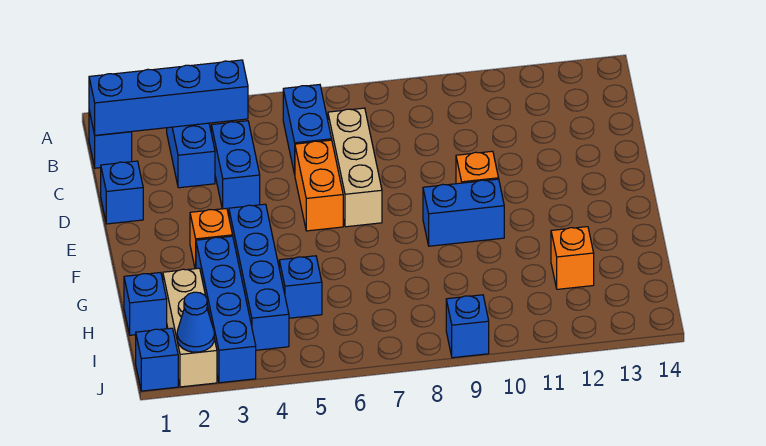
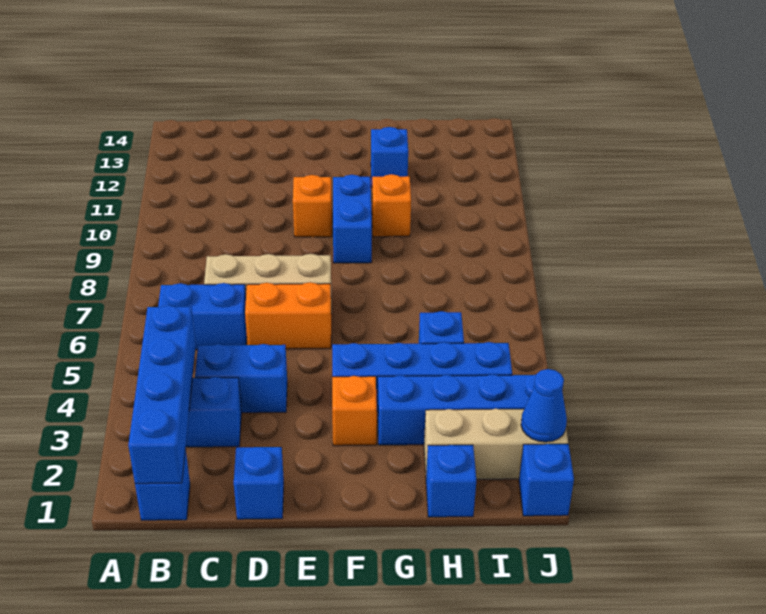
orange 1x1 brick [551,227,594,289] -> orange 1x1 brick moved to [372,174,411,237]
blue 1x1 brick [446,295,489,358] -> blue 1x1 brick moved to [371,127,408,187]

